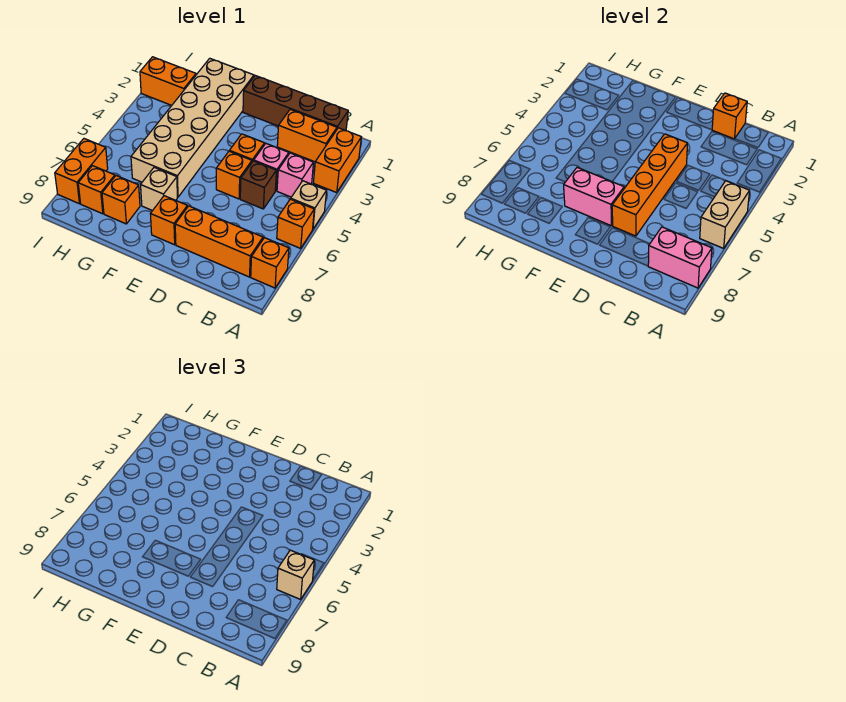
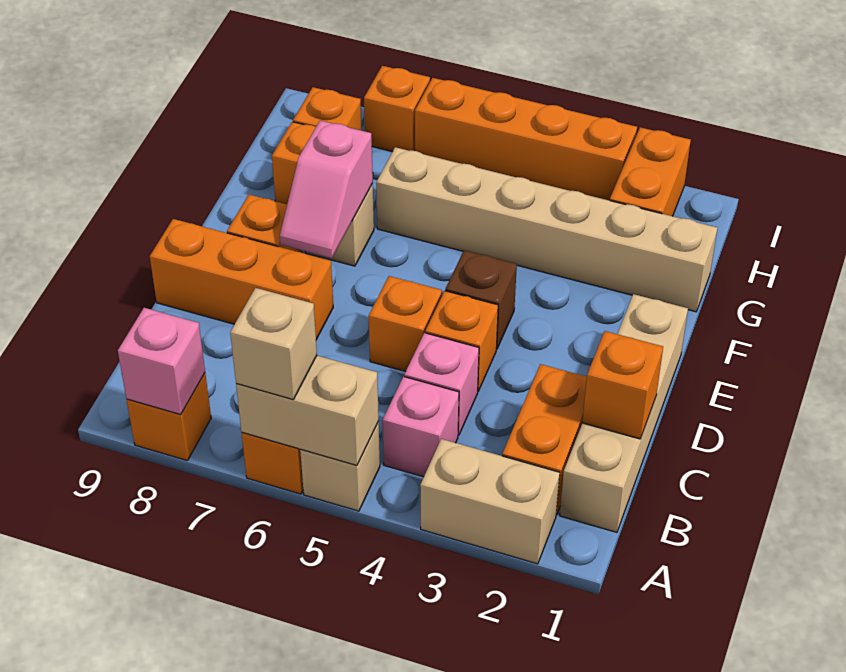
orange 1x2 brick [314,128,361,192] -> tan 1x2 brick [420,439,560,564]
pink 1x2 brick [648,227,712,288] -> pink 1x1 brick [118,308,205,414]
brown 1x4 brick [243,76,348,131] -> tan 1x4 brick [560,294,688,532]
orange 1x3 brick [175,206,263,277] -> orange 1x3 brick turned to [150,219,333,340]
brown 1x1 brick [240,161,276,209] -> brown 1x1 brick moved to [445,250,517,349]
orange 1x4 brick [612,134,687,236] -> orange 1x4 brick moved to [415,78,637,200]
pink 1x2 brick [564,167,624,226] -> pink 1x2 slope [280,120,373,258]
tan 2x6 brick [131,58,254,197] -> tan 1x6 brick [376,147,717,312]
orange 1x2 brick [55,139,108,204] -> orange 1x1 brick [364,66,430,152]

